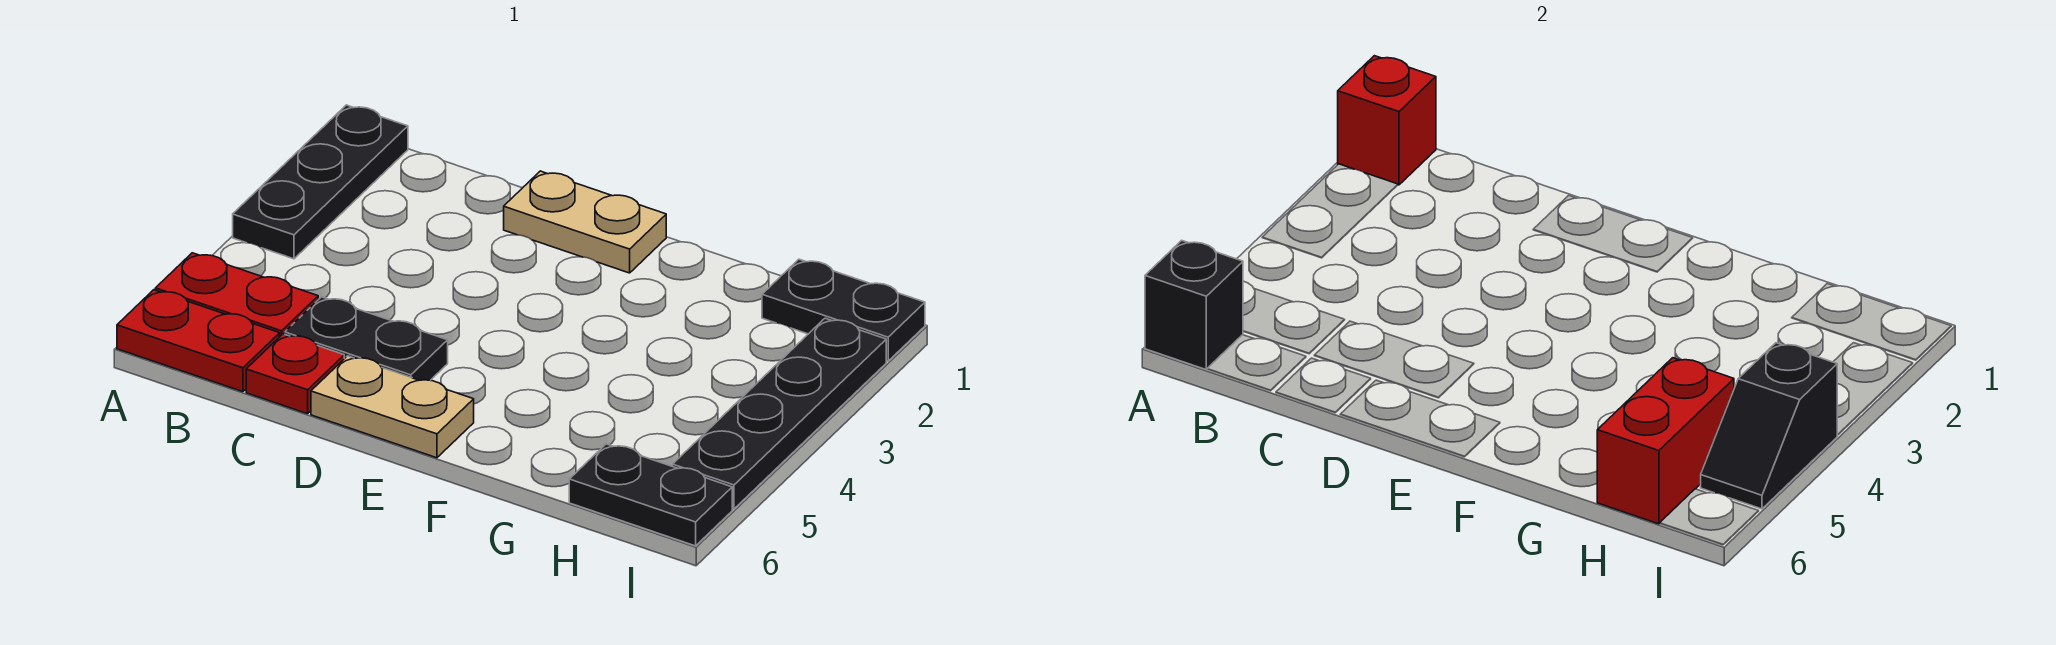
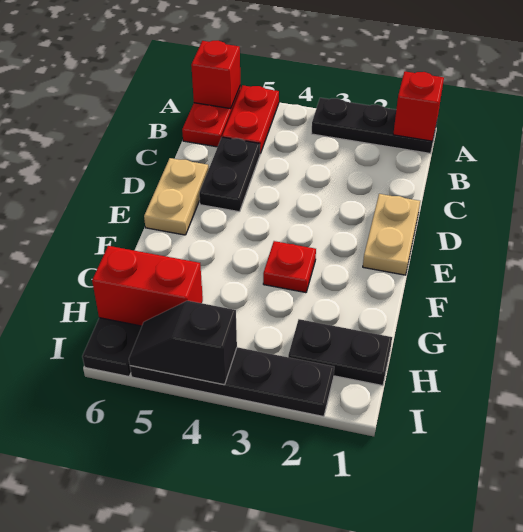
black 1x1 brick [1145,240,1243,369] -> red 1x1 brick [191,41,240,109]
red 1x1 plate [246,334,344,414] -> red 1x1 plate moved to [263,241,316,293]
black 1x2 plate [762,259,925,361] -> black 1x2 plate turned to [288,319,392,386]

